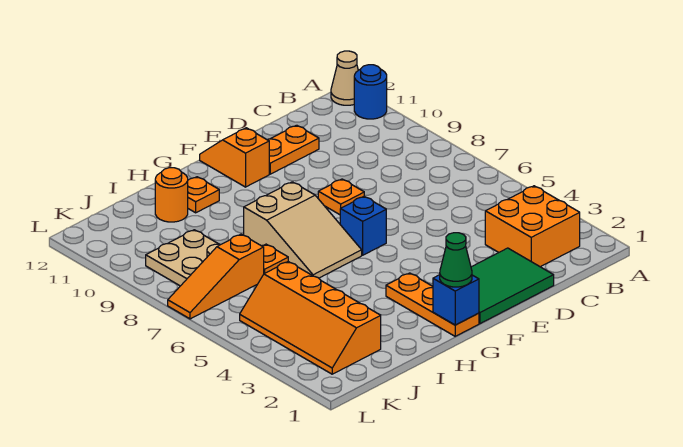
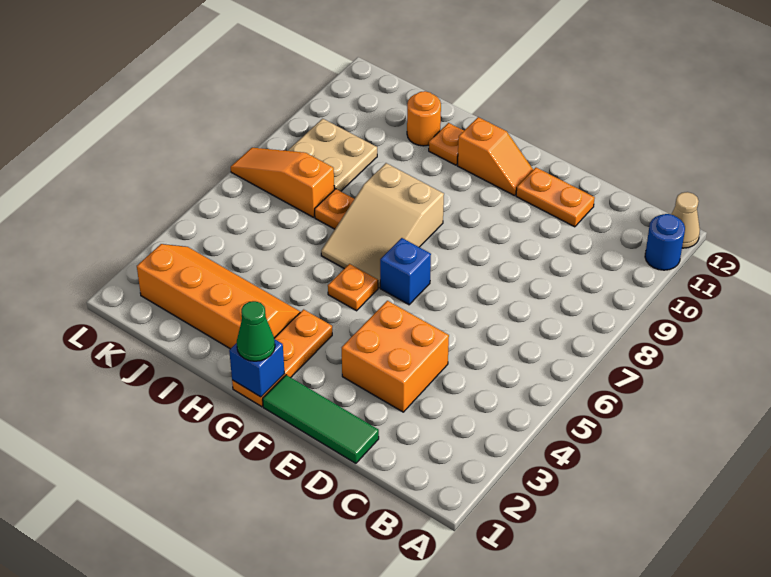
orange 2x2 brick [485,186,580,267] -> orange 2x2 brick moved to [342,301,449,412]
green 2x3 tile [471,248,554,324] -> green 1x3 tile [263,375,379,463]
orange 1x1 plate [318,179,364,215] -> orange 1x1 plate moved to [328,264,378,311]
orange 1x2 slope [200,128,269,187] -> orange 1x2 slope turned to [457,117,533,196]
orange 2x4 slope [240,262,381,374] -> orange 2x4 slope turned to [137,244,300,349]

